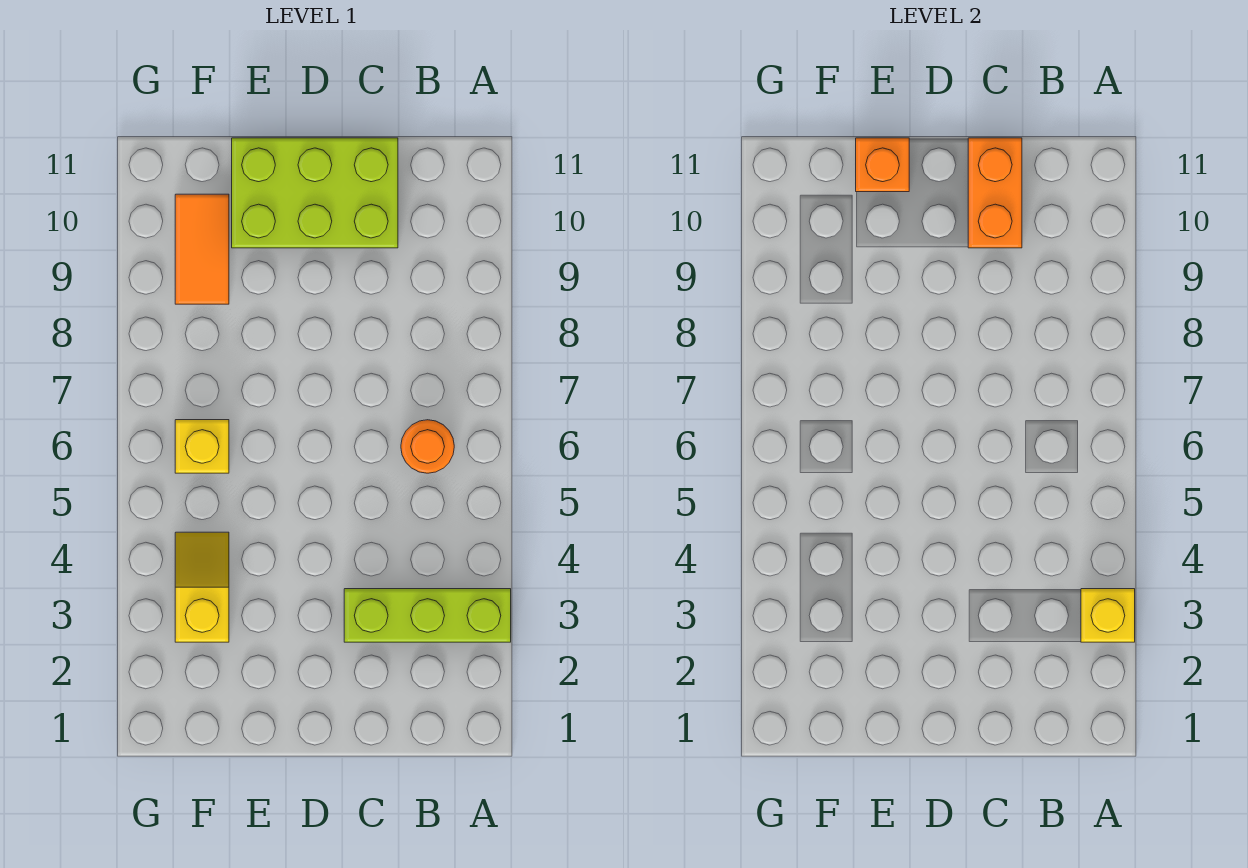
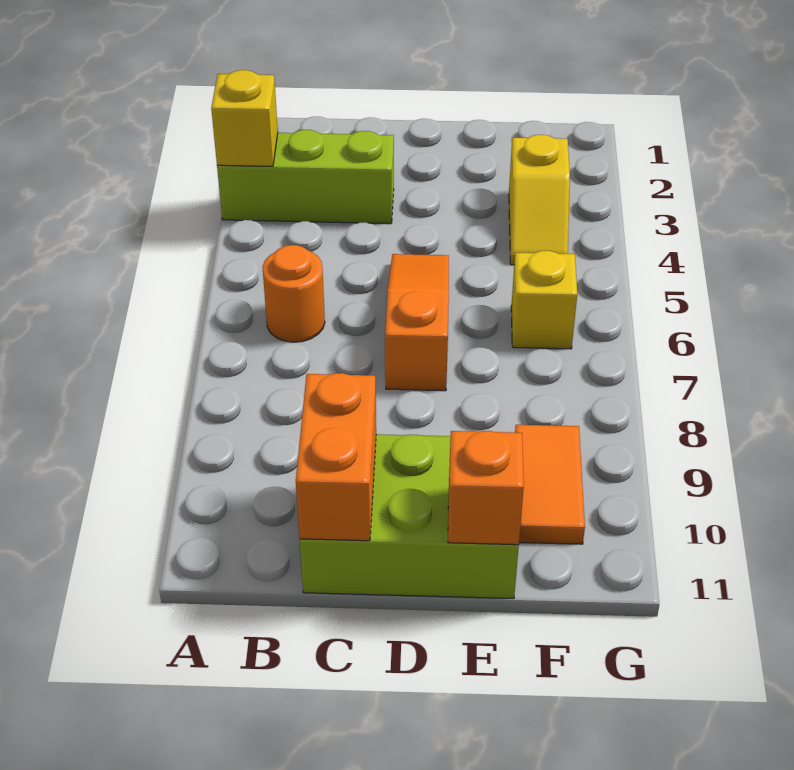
none -> orange 1x3 slope [385,254,449,391]

